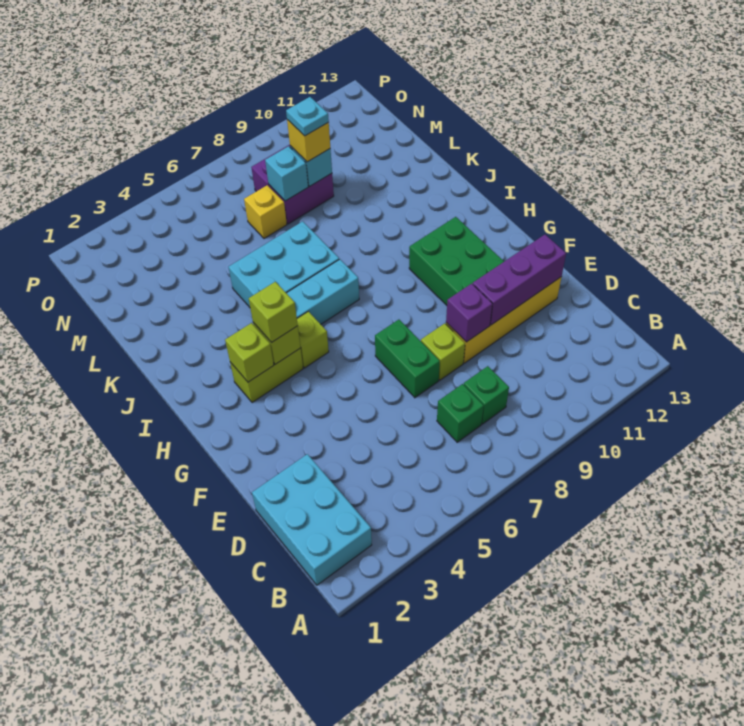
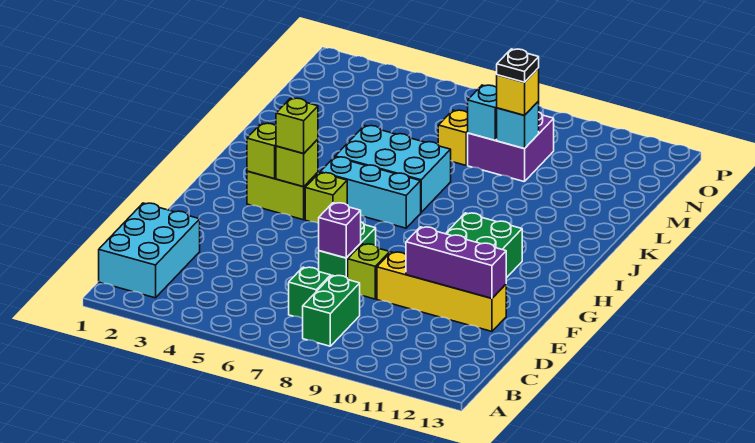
green 1x1 brick [464,366,509,424] -> green 1x2 brick [303,275,360,346]
purple 1x1 brick [446,284,492,342] -> purple 1x1 brick moved to [319,203,361,258]
cyan 1x1 plate [286,97,329,136] -> black 1x1 plate [497,49,539,82]

